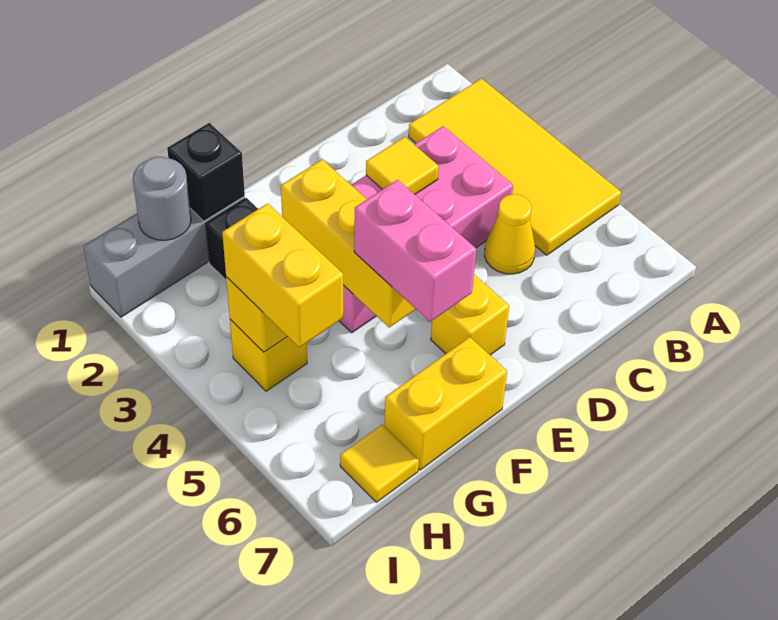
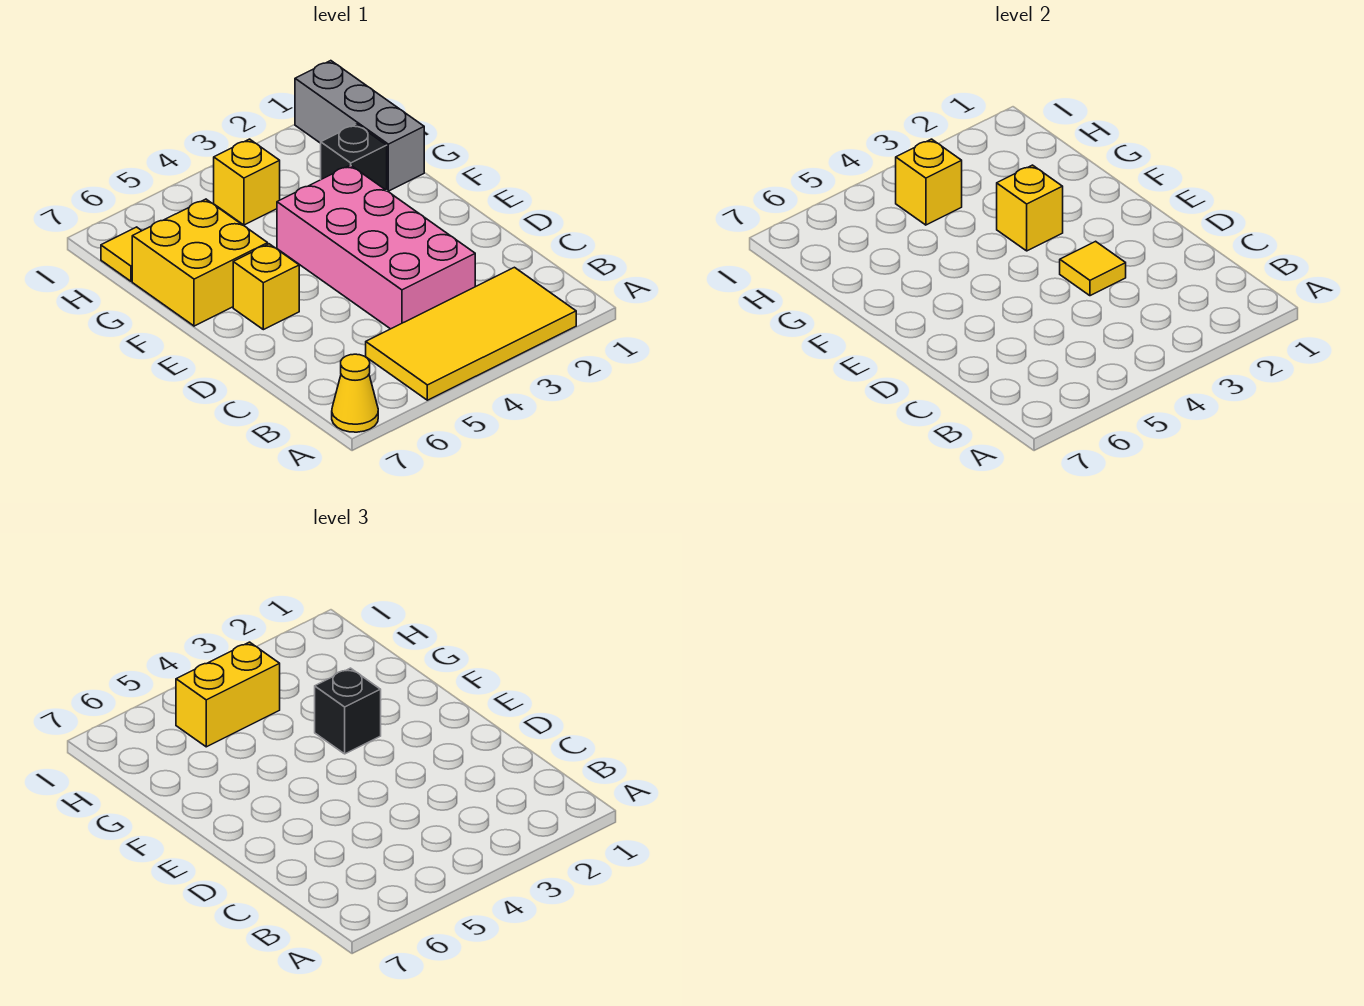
yellow 1x1 cone [484,194,535,274] -> yellow 1x1 cone moved to [332,354,378,432]
yellow 1x3 brick [281,160,416,328] -> yellow 1x1 brick [997,165,1063,251]
pink 1x2 brick [354,180,476,322] -> none
yellow 1x2 brick [384,337,507,470] -> yellow 2x2 brick [132,199,268,326]
black 1x1 brick [167,123,245,221] -> black 1x1 brick moved to [315,668,381,754]
grey 1x1 round brick [133,157,191,240] -> none

